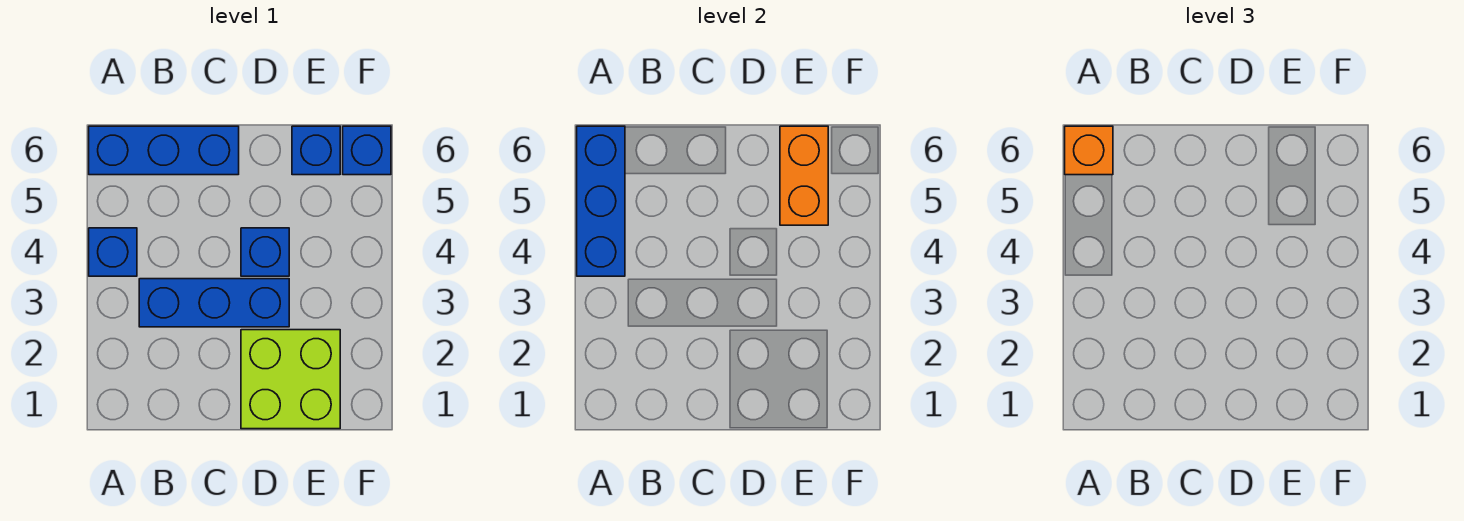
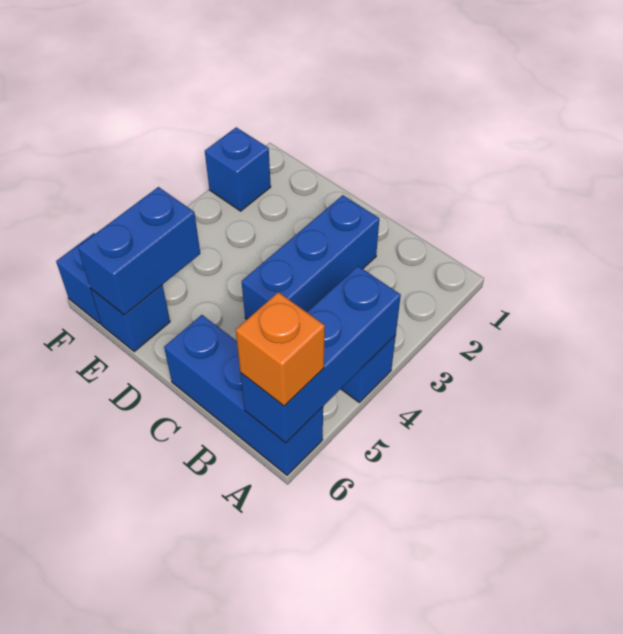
blue 1x3 brick [139,279,289,327] -> blue 1x3 brick turned to [242,195,379,319]
lime 2x2 brick [241,330,340,429] -> none
blue 1x1 brick [241,228,289,276] -> blue 1x1 brick moved to [205,127,271,211]
orange 1x2 brick [780,126,828,225] -> blue 1x2 brick [78,187,200,315]

